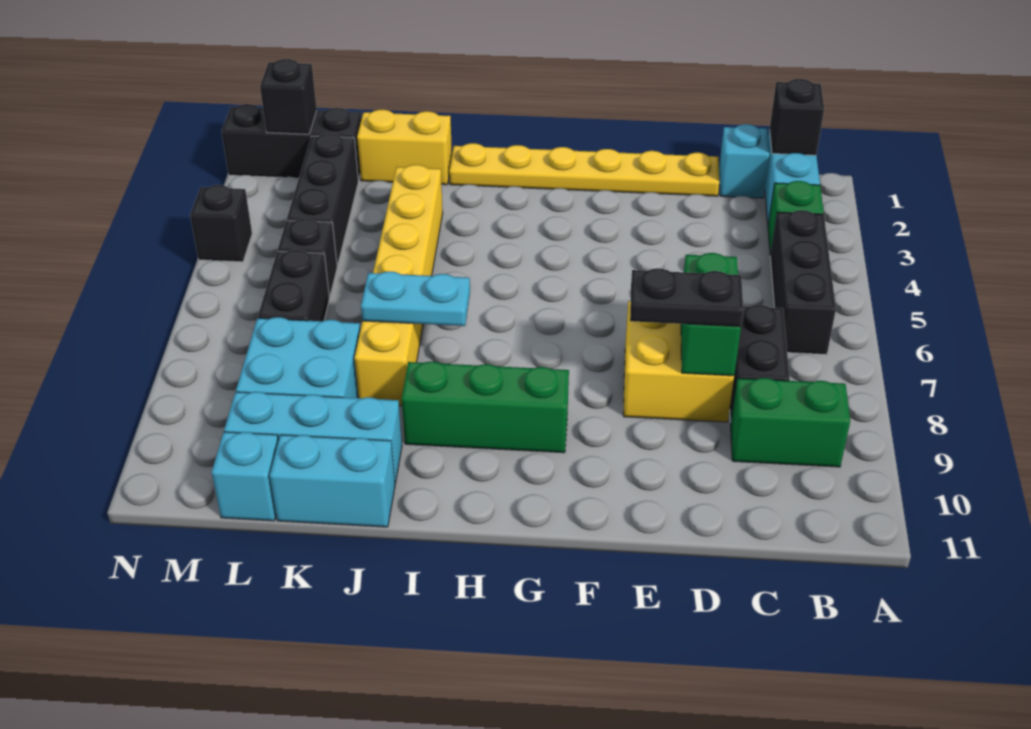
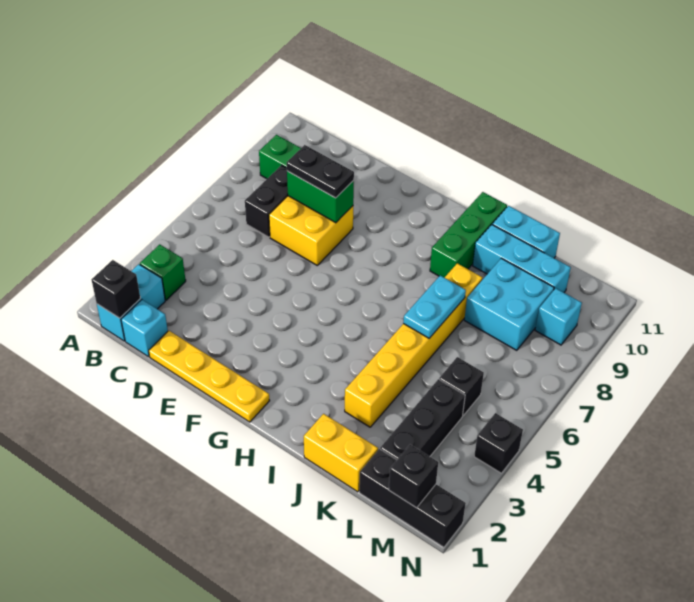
black 1x3 brick [770,210,836,355] -> none
yellow 1x6 plate [449,143,719,196] -> yellow 1x4 plate [149,331,270,422]
green 1x2 brick [681,253,741,376] -> green 1x2 brick turned to [287,171,354,223]
green 1x3 brick [402,362,569,453] -> green 1x3 brick turned to [430,192,507,278]
cyan 1x2 plate [361,271,470,326] -> cyan 1x2 plate turned to [403,276,466,338]
black 1x2 brick [258,250,329,321] -> none
cyan 1x1 brick [212,432,278,521] -> cyan 1x1 brick moved to [535,288,582,345]

